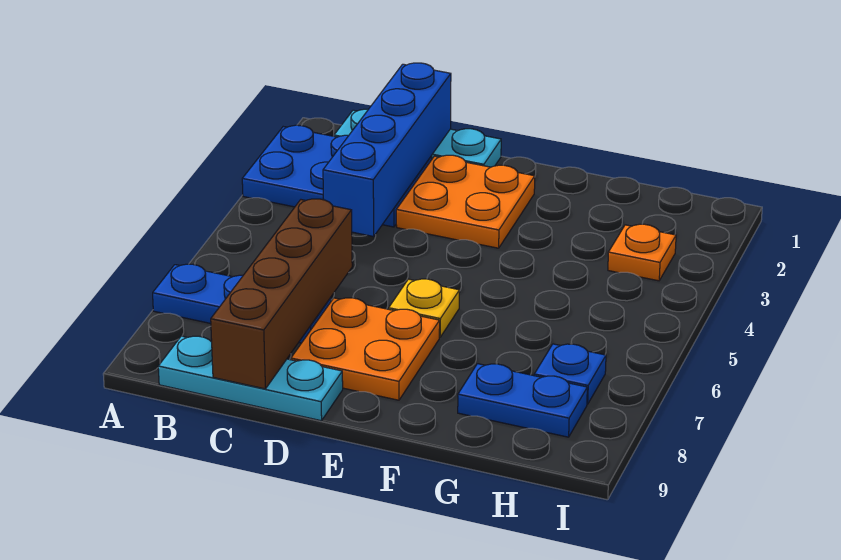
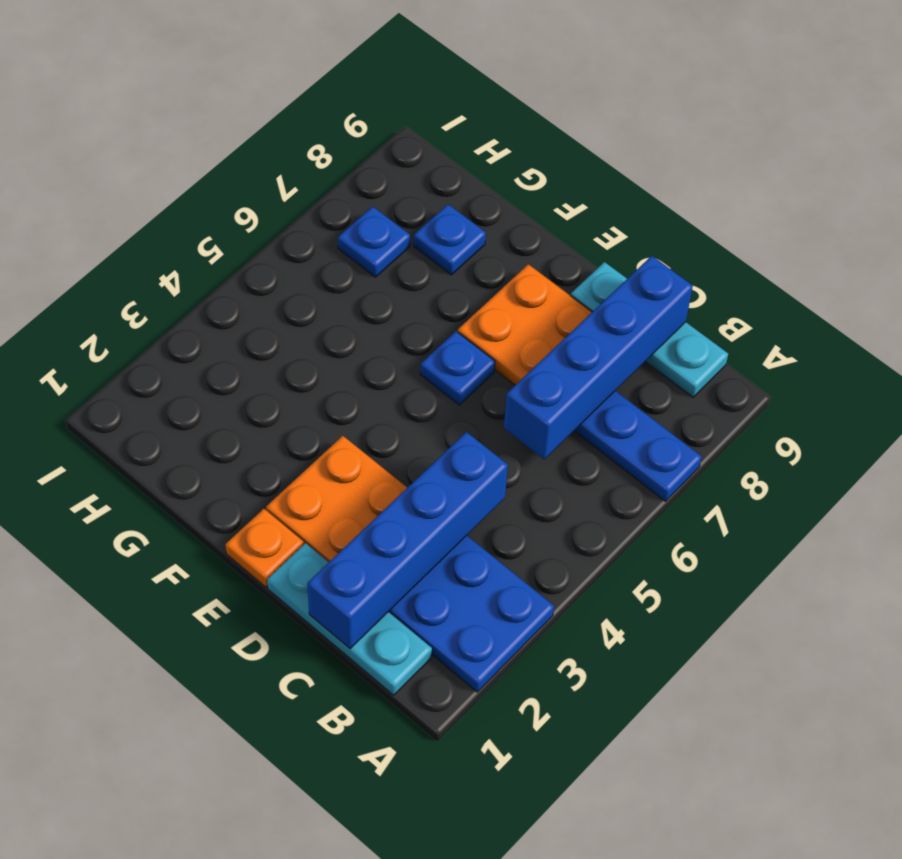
brown 1x4 brick [211,199,352,389] -> blue 1x4 brick [504,256,693,459]
yellow 1x1 plate [389,279,460,337] -> blue 1x1 plate [420,331,495,405]
blue 1x2 plate [458,364,587,437] -> blue 1x1 plate [414,204,486,275]
orange 1x1 plate [608,224,676,281] -> orange 1x1 plate moved to [225,509,304,587]

